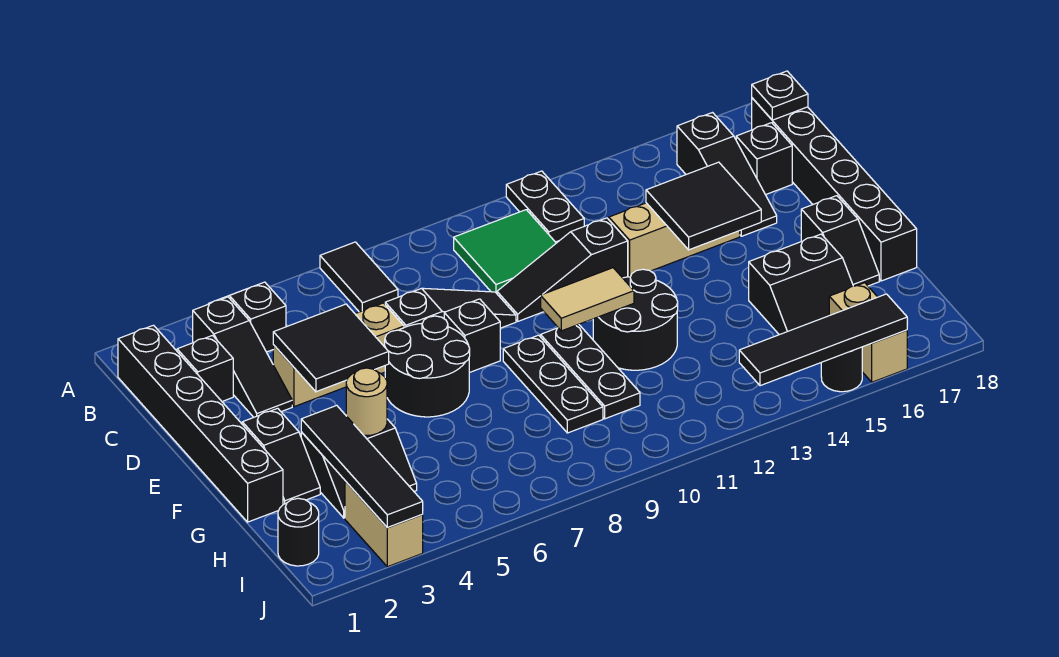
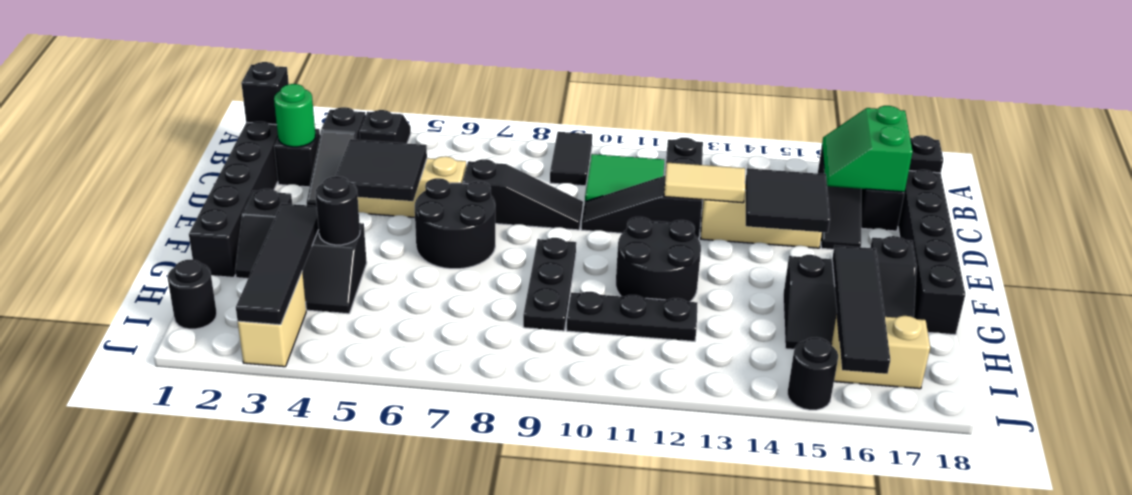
black 1x2 tile [320,242,398,312] -> black 1x2 tile moved to [550,132,592,186]
none -> green 2x2 slope [822,106,913,192]
none -> green 1x1 round brick [274,84,316,147]
black 1x1 brick [444,299,500,373] -> black 1x1 brick moved to [241,62,289,125]
black 1x3 plate [541,324,640,419] -> black 1x3 plate turned to [567,292,697,341]
tan 1x2 tile [541,268,634,331] -> tan 1x2 tile moved to [664,163,745,203]
tan 1x1 round brick [346,368,387,435] -> black 1x1 round brick [316,176,360,245]
tan 1x2 brick [829,283,907,382] -> tan 1x2 brick turned to [831,315,930,389]
black 1x4 tile [739,294,907,386] -> black 1x4 tile turned to [832,246,890,374]

